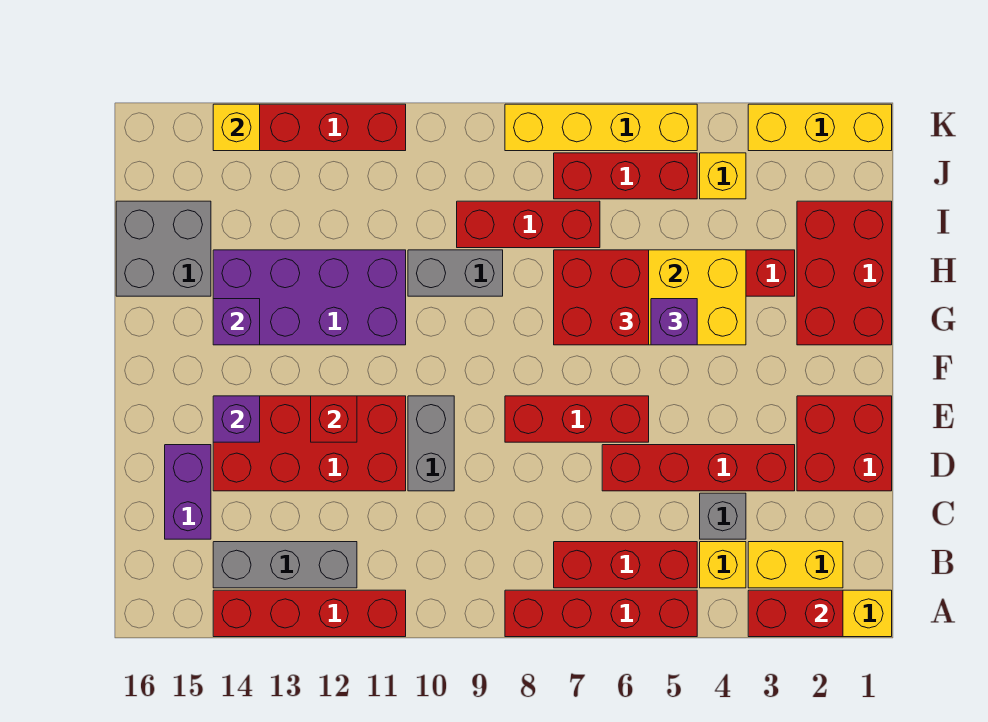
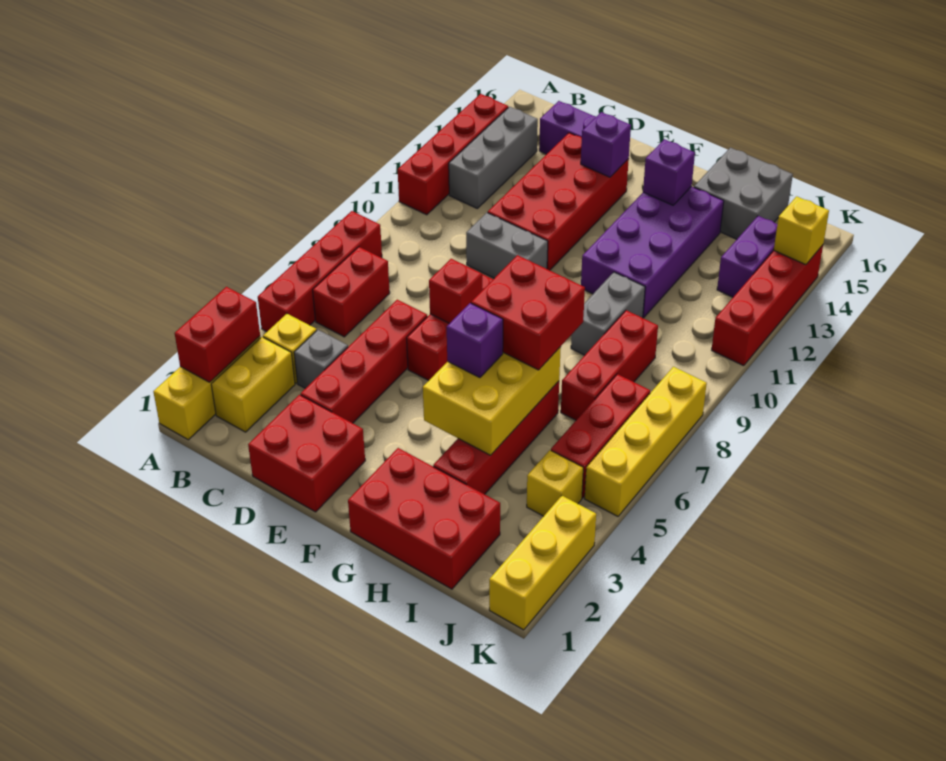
red 1x3 brick [554,542,697,588] -> red 1x2 brick [313,247,390,337]
red 1x1 brick [311,396,357,442] -> red 1x1 brick moved to [429,259,482,324]
none -> purple 1x2 brick [717,216,777,297]

